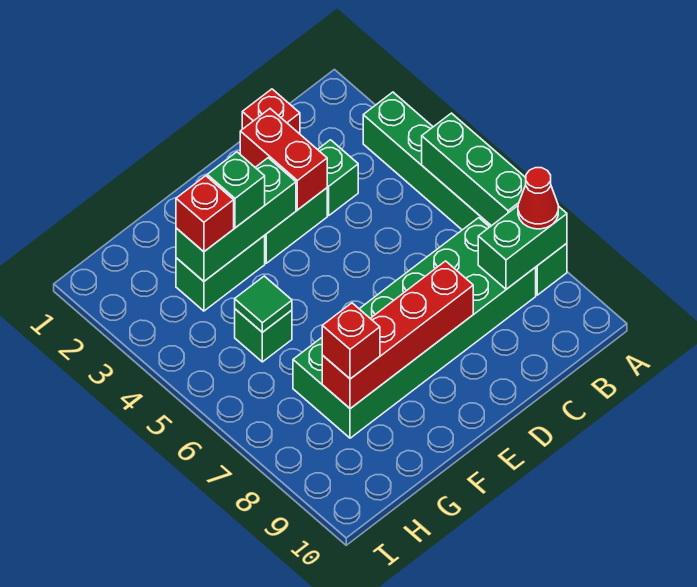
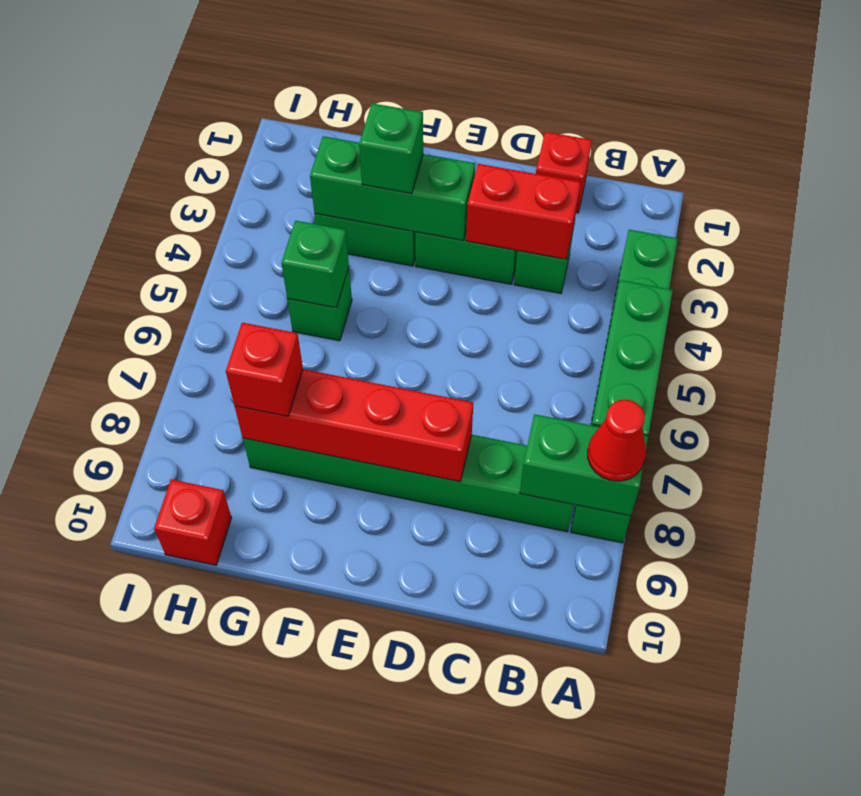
green 2x6 brick [293,218,536,438] -> green 1x6 brick [243,435,574,532]
red 1x2 brick [240,109,327,210] -> red 1x2 brick turned to [466,164,581,259]
red 1x1 brick [176,176,234,252] -> red 1x1 brick moved to [154,479,232,565]
green 1x1 tile [235,276,292,332] -> green 1x1 brick [281,221,349,308]

